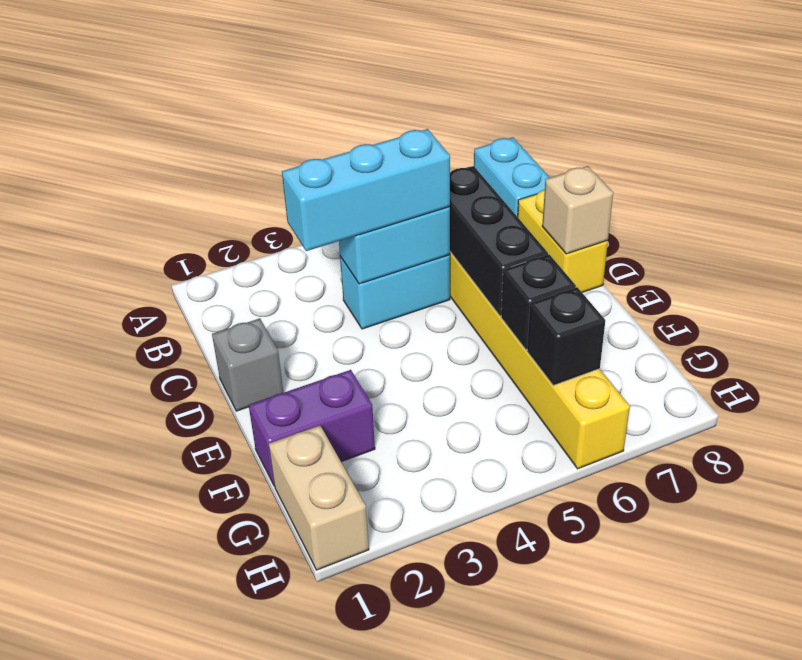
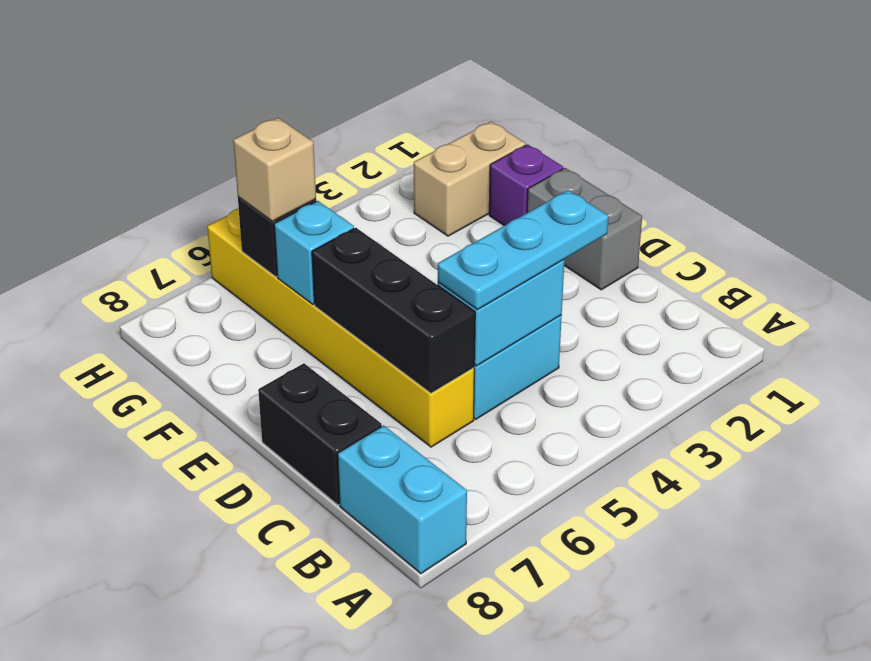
cyan 1x3 brick [282,129,450,251] -> cyan 1x3 plate [438,190,608,310]
yellow 1x2 brick [518,190,608,292] -> black 1x2 brick [258,363,382,505]
grey 1x1 brick [212,318,284,411] -> grey 1x2 brick [527,168,642,290]
tan 1x1 brick [542,166,613,254] -> tan 1x1 brick moved to [233,118,316,221]
purple 1x2 brick [249,370,375,486] -> purple 1x1 brick [489,144,563,226]
black 1x1 brick [501,255,576,350] -> cyan 1x1 brick [274,201,354,304]
tan 1x2 brick [269,425,369,570] -> tan 1x2 brick turned to [414,122,526,236]

